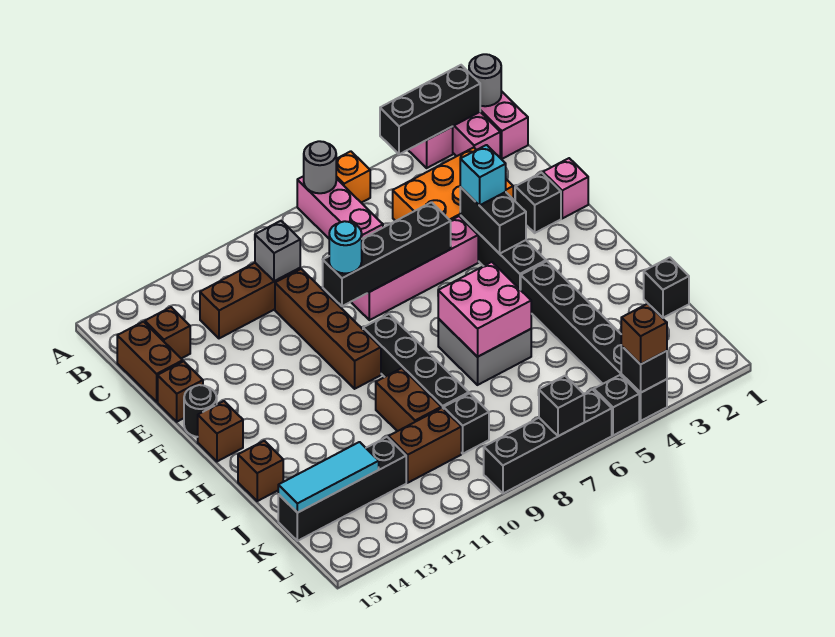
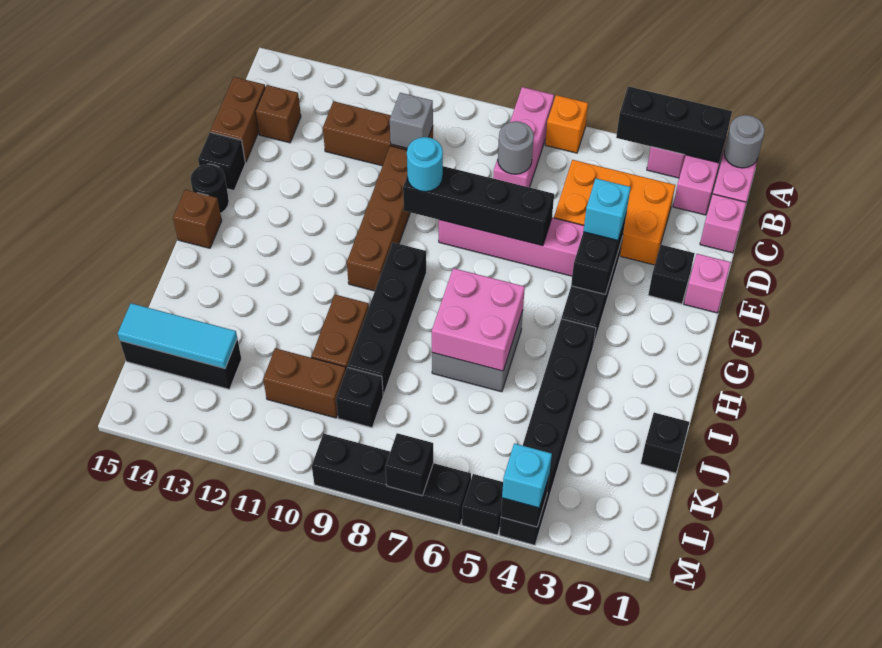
grey 1x1 round brick [304,141,336,193] -> grey 1x1 round brick moved to [498,121,534,174]
none -> pink 1x1 brick [700,194,746,253]
brown 1x1 brick [158,361,203,422] -> black 1x1 brick [198,132,245,190]
brown 1x1 brick [238,441,283,501] -> none
black 1x4 brick [278,437,406,541] -> black 1x3 brick [120,339,241,389]
brown 1x1 brick [621,304,667,364] -> cyan 1x1 brick [502,443,552,508]

